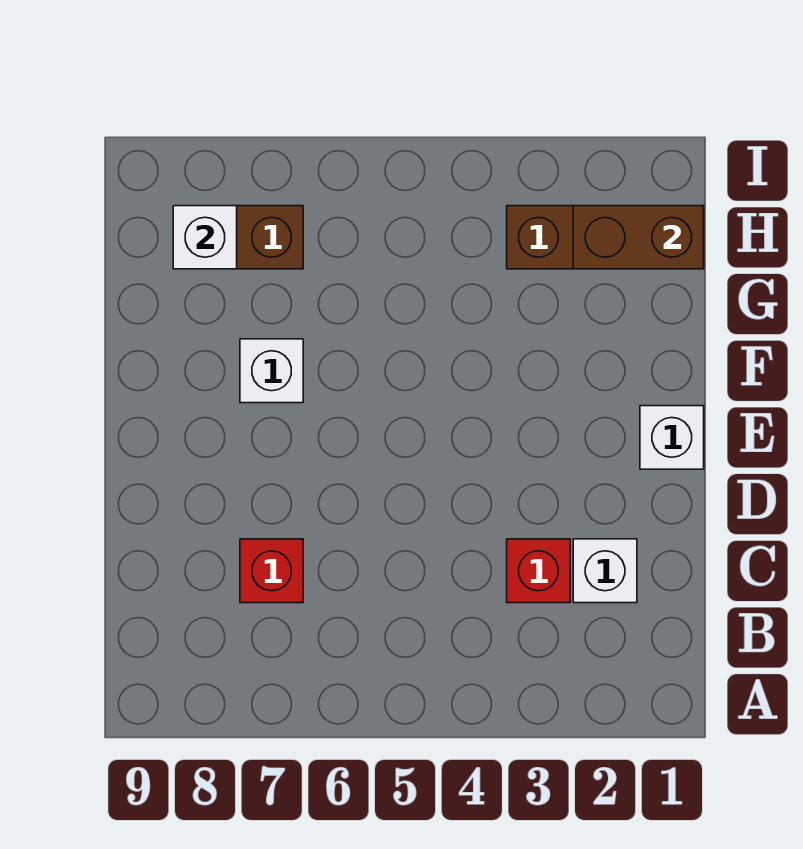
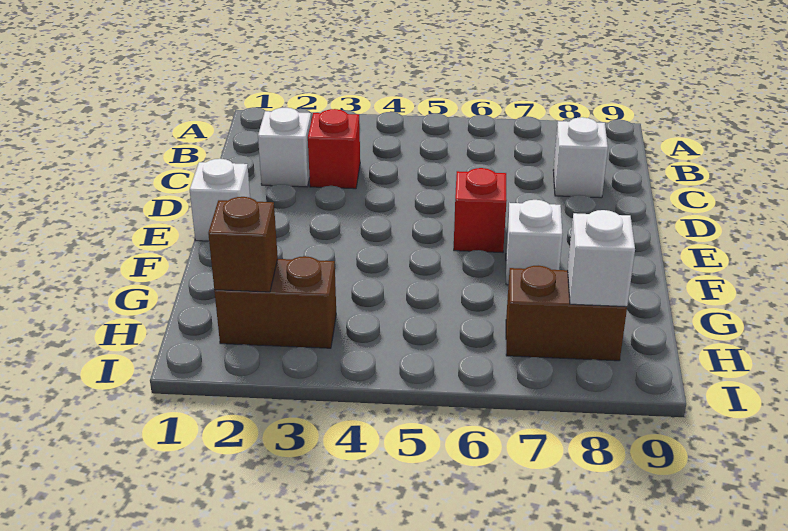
red 1x1 brick [240,539,303,603] -> red 1x1 brick moved to [454,168,507,253]
none -> white 1x1 brick [553,117,608,198]
brown 1x2 brick [573,206,704,269] -> brown 1x1 brick [208,197,278,292]

